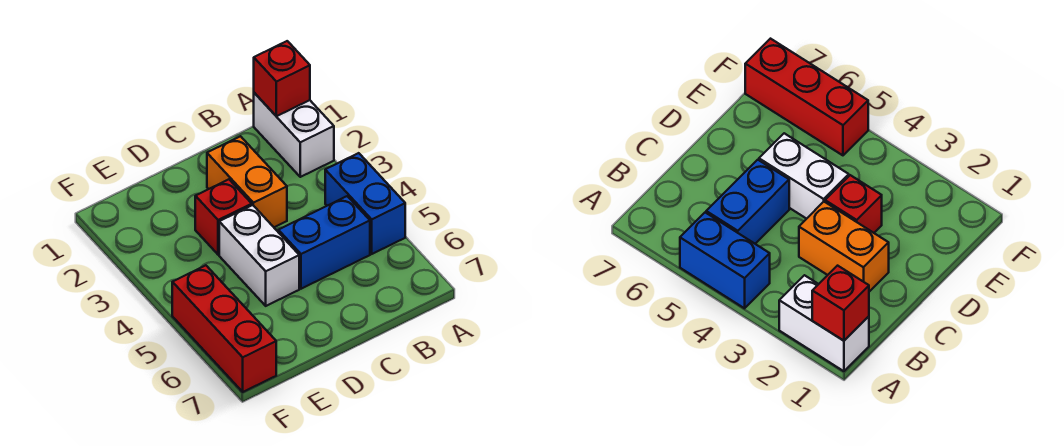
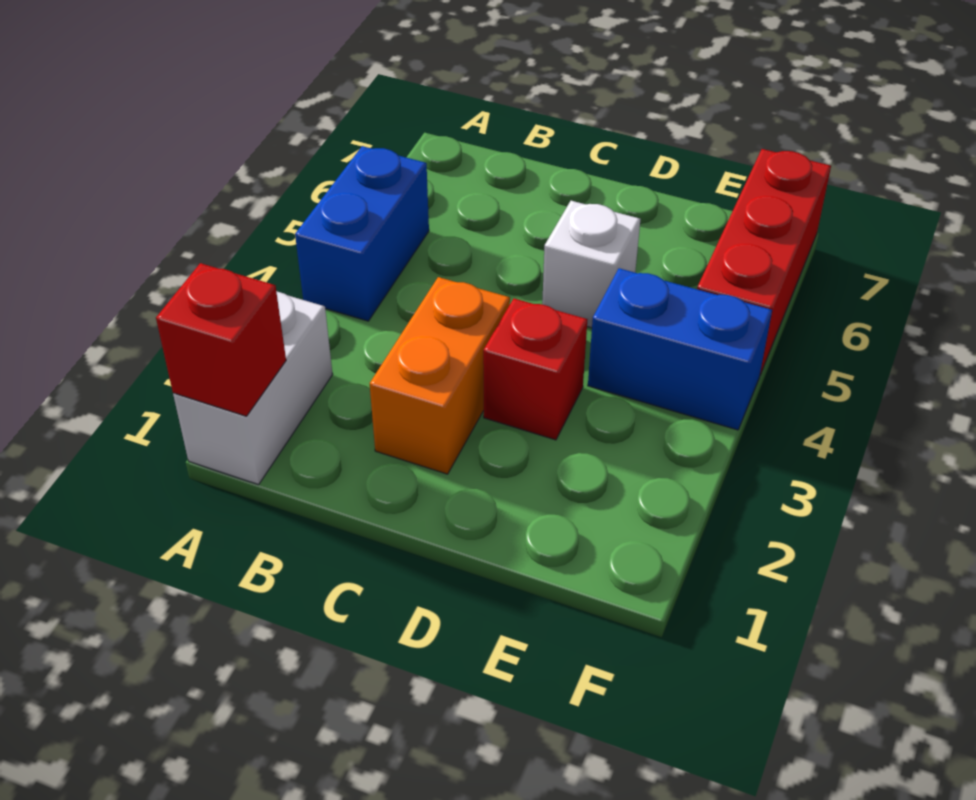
blue 1x2 brick [278,196,370,289] -> blue 1x2 brick moved to [588,268,772,430]
white 1x2 brick [219,205,299,306] -> white 1x1 brick [542,201,641,328]

